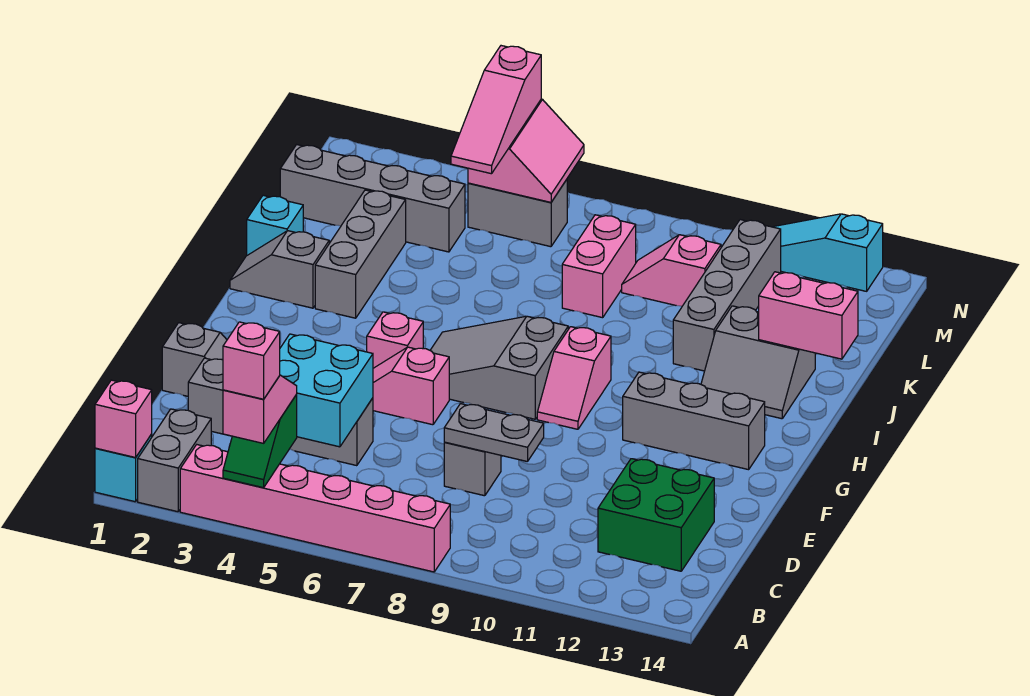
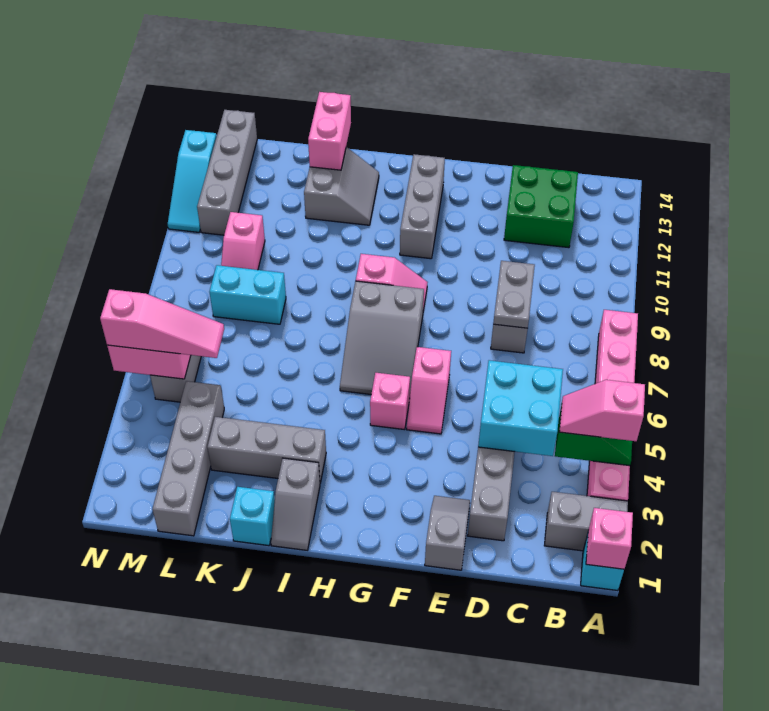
pink 1x1 brick [223,322,280,399] -> none
grey 1x4 brick [673,220,781,371] -> grey 1x4 brick turned to [197,110,257,235]
pink 1x2 brick [562,215,636,318] -> cyan 1x2 brick [210,265,286,324]

